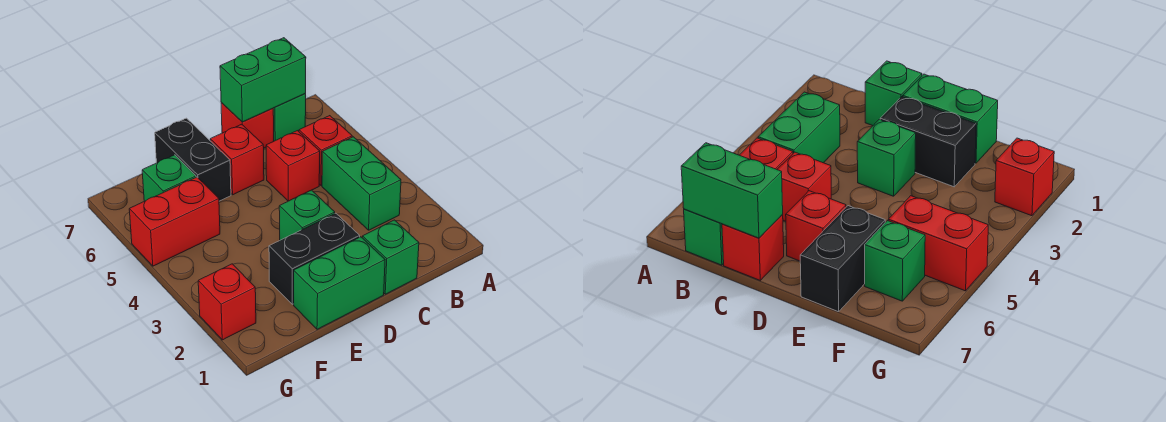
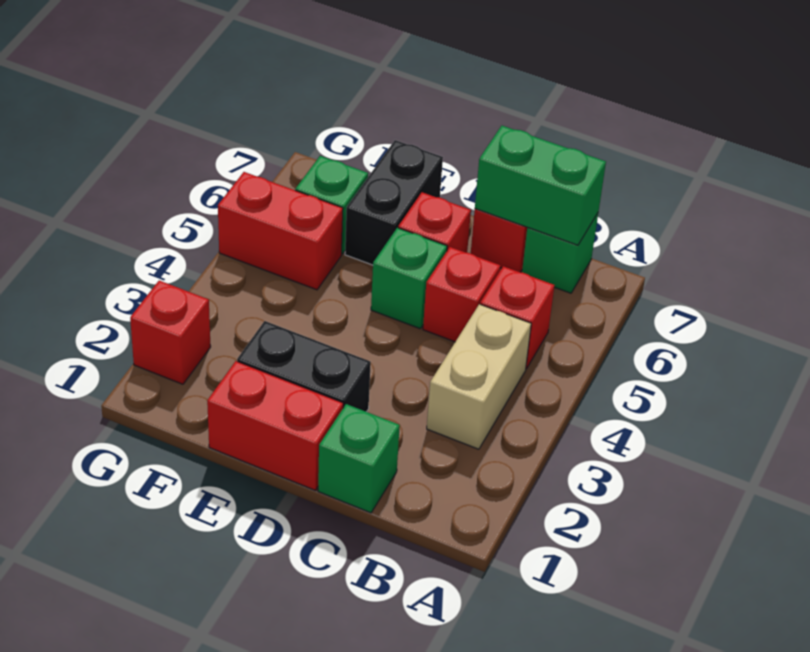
green 1x2 brick [322,137,401,230] -> tan 1x2 brick [427,304,531,449]
green 1x2 brick [294,237,385,329] -> red 1x2 brick [207,361,343,490]
green 1x1 brick [279,190,335,240] -> green 1x1 brick moved to [371,228,447,329]

